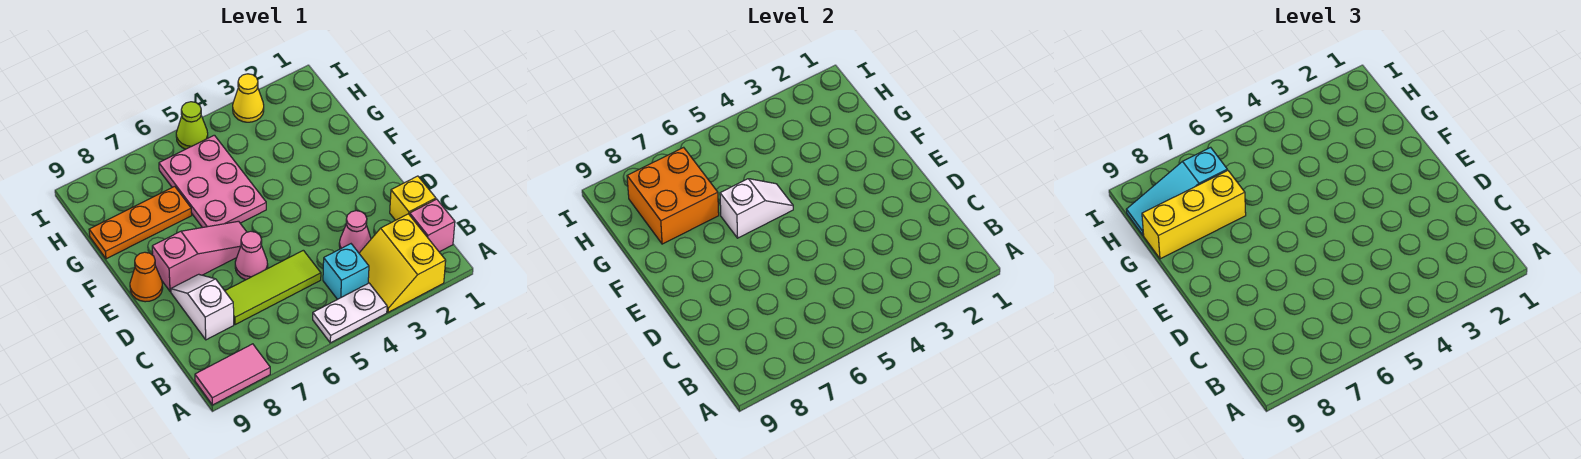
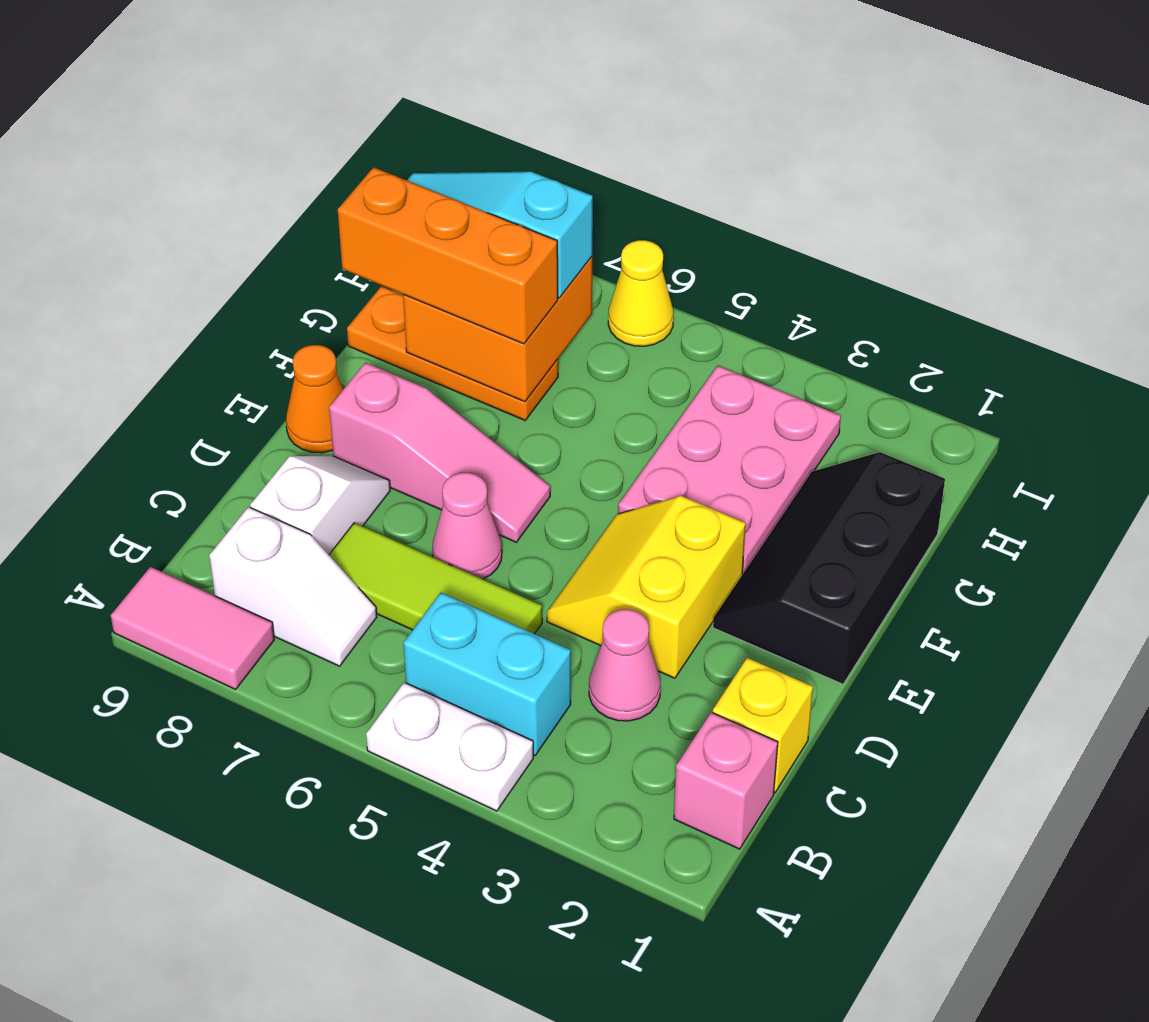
yellow 2x2 slope [359,214,446,312] -> yellow 2x2 slope moved to [547,496,746,678]
cyan 1x1 brick [323,244,369,299] -> cyan 1x2 brick [403,593,571,755]
none -> black 2x3 slope [713,452,945,684]
pink 2x3 plate [159,135,266,228] -> pink 2x3 plate moved to [618,366,841,574]
white 1x2 slope [720,179,793,238] -> white 1x2 slope moved to [209,507,377,666]
yellow 1x3 brick [1142,170,1246,259] -> orange 1x3 brick [338,167,558,344]
yellow 1x1 cone [233,74,264,122] -> yellow 1x1 cone moved to [608,240,673,346]
lime 1x1 cone [176,102,208,149] -> none

